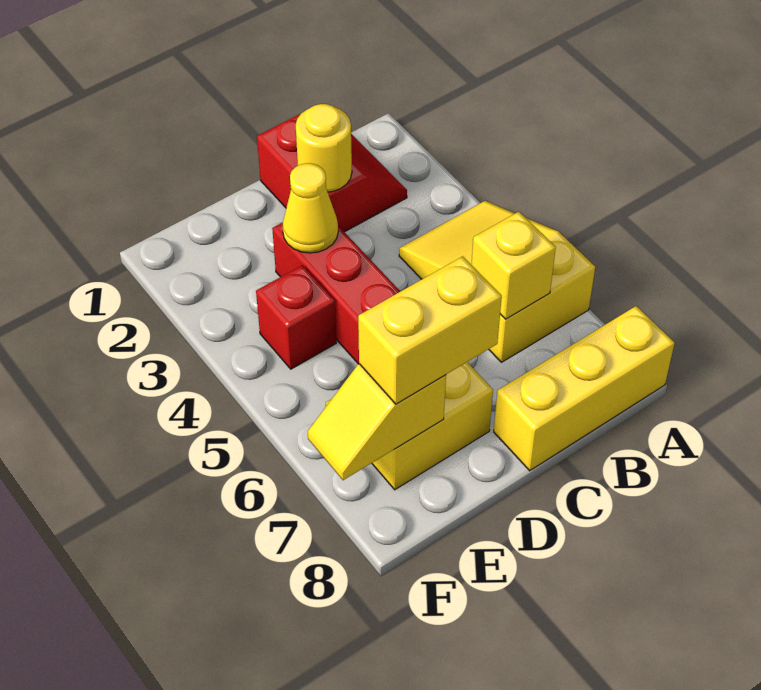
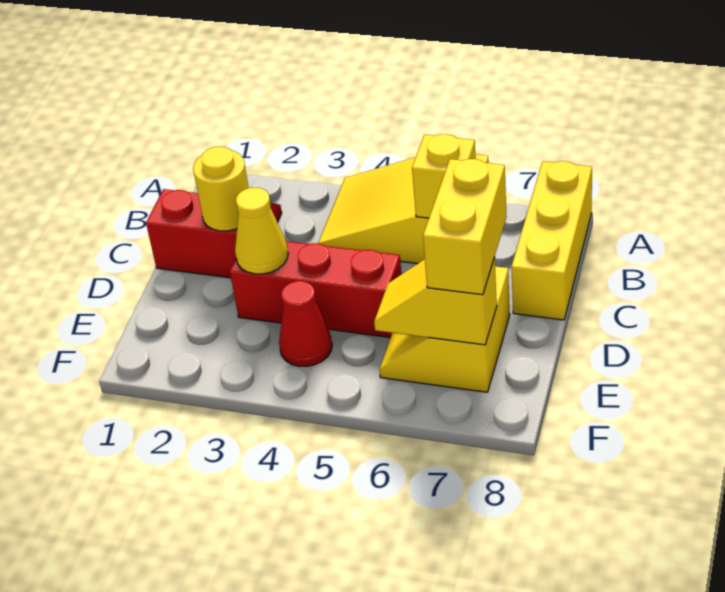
red 1x1 brick [256,265,336,369] -> red 1x1 cone [279,281,332,366]
yellow 1x2 slope [308,364,446,480] -> yellow 1x2 slope turned to [374,258,497,345]

